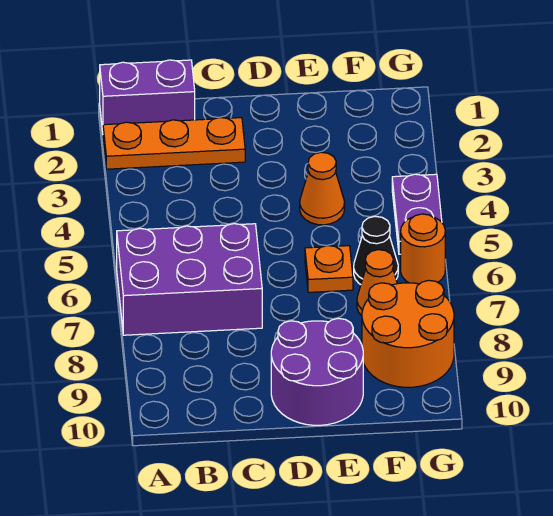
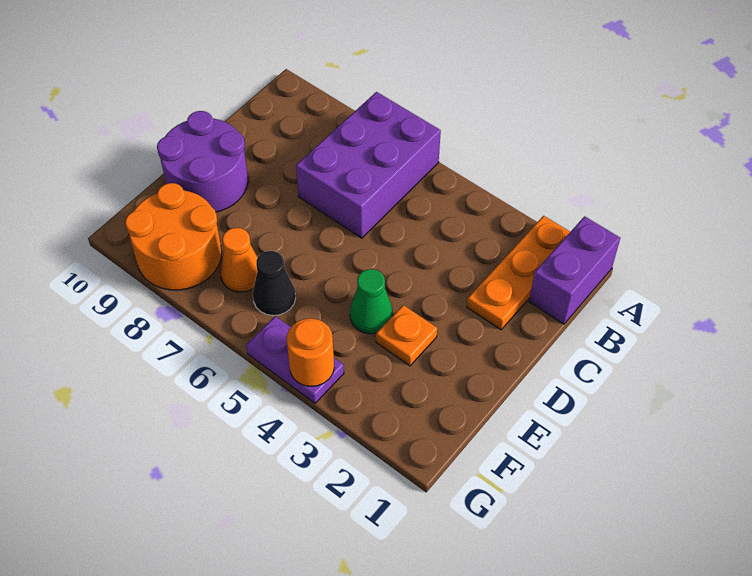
orange 1x1 cone [300,152,345,225] -> green 1x1 cone [350,269,393,334]
orange 1x1 plate [305,246,353,292] -> orange 1x1 plate moved to [376,305,437,366]
orange 1x1 round brick [401,214,445,284] -> orange 1x1 round brick moved to [286,318,334,386]

